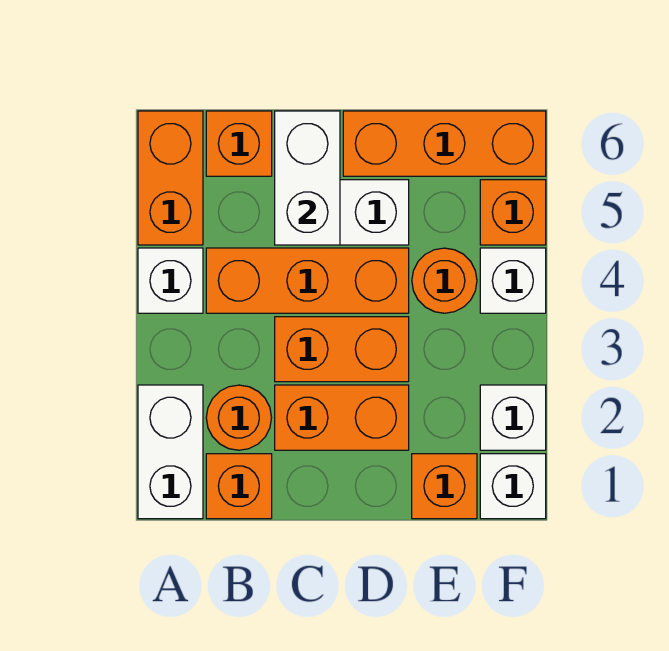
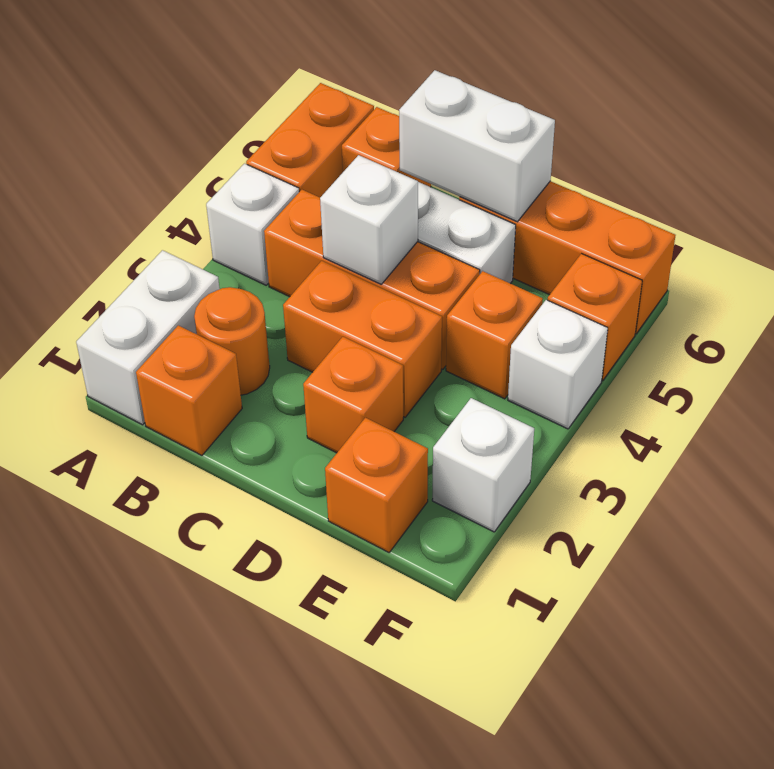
orange 1x2 brick [275,385,409,450] -> orange 1x1 brick [303,337,403,453]
white 1x2 brick [275,111,340,245] -> white 1x2 brick turned to [399,70,555,222]
orange 1x1 round brick [412,248,477,313] -> orange 1x1 brick [446,271,543,399]
white 1x1 brick [480,454,546,519] -> white 1x1 brick moved to [320,155,418,284]

